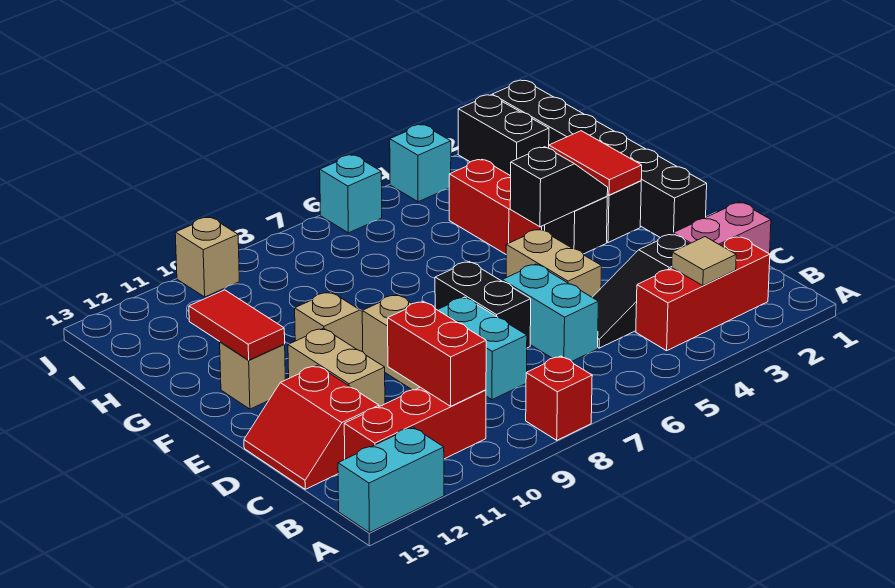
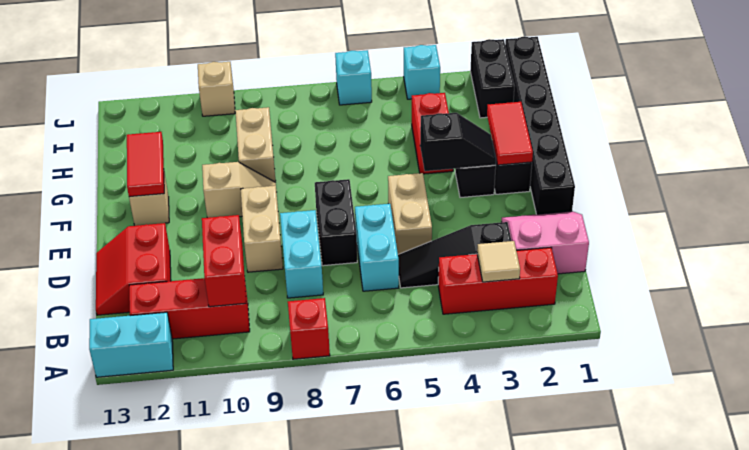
tan 1x2 brick [288,328,385,407] -> tan 1x2 brick moved to [235,107,276,182]

